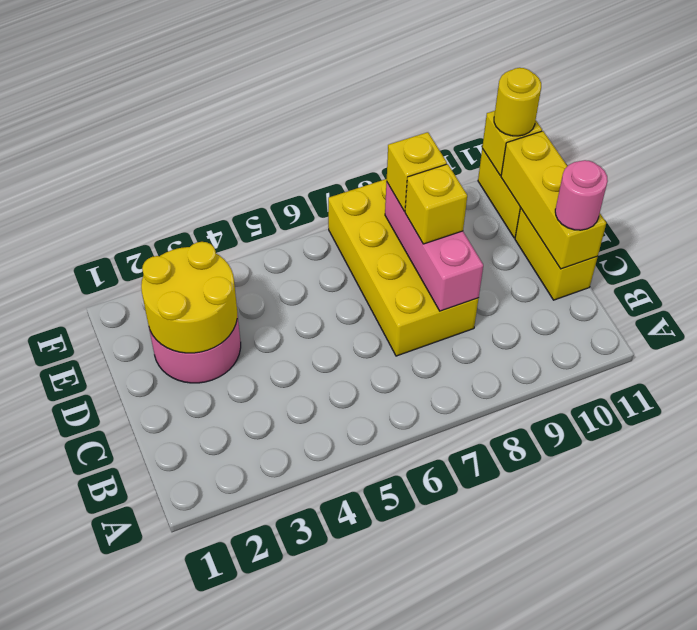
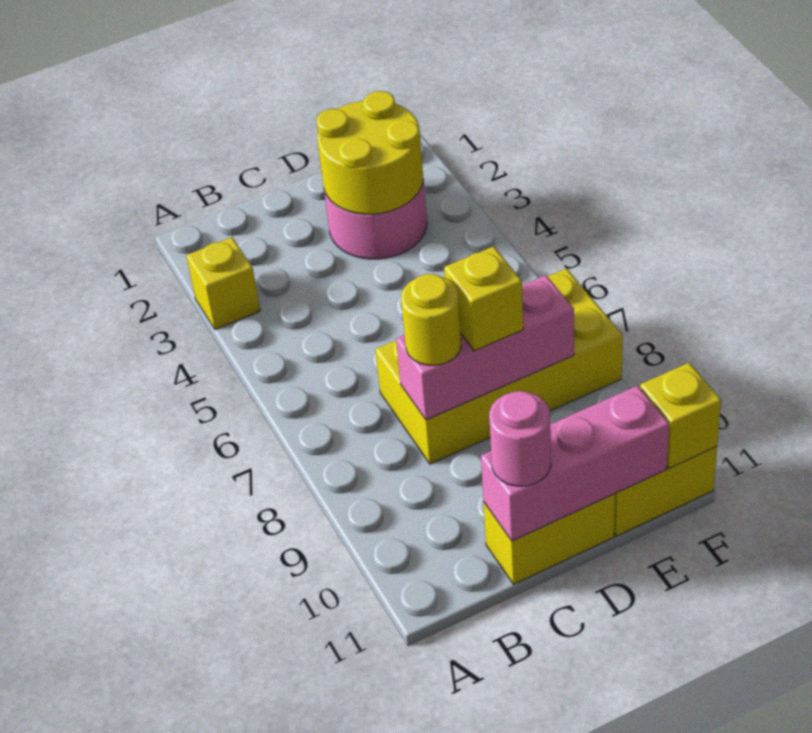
yellow 1x3 brick [501,131,606,269] -> pink 1x3 brick [481,386,669,541]
yellow 1x1 brick [387,132,447,211] -> yellow 1x1 brick moved to [186,237,260,330]
yellow 1x1 round brick [494,68,541,136] -> yellow 1x1 round brick moved to [401,274,461,366]

